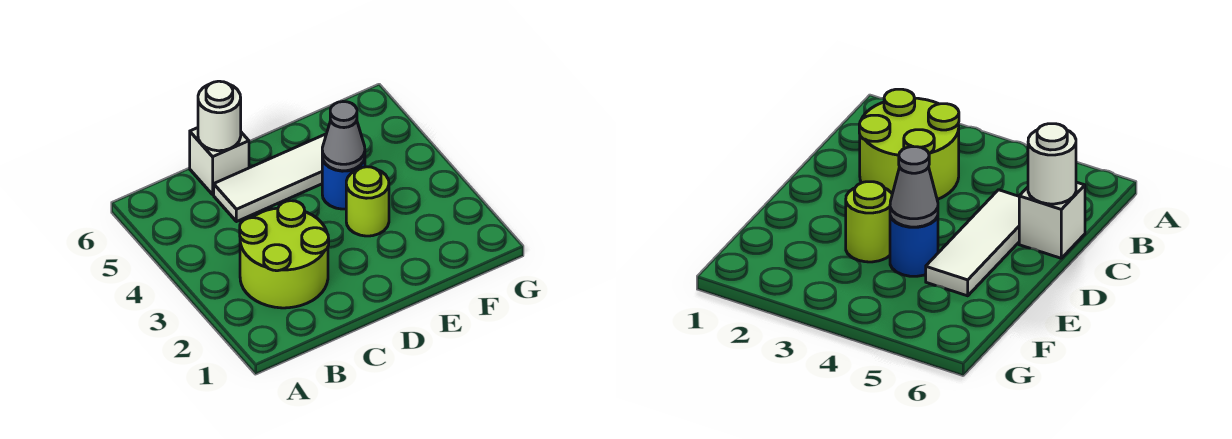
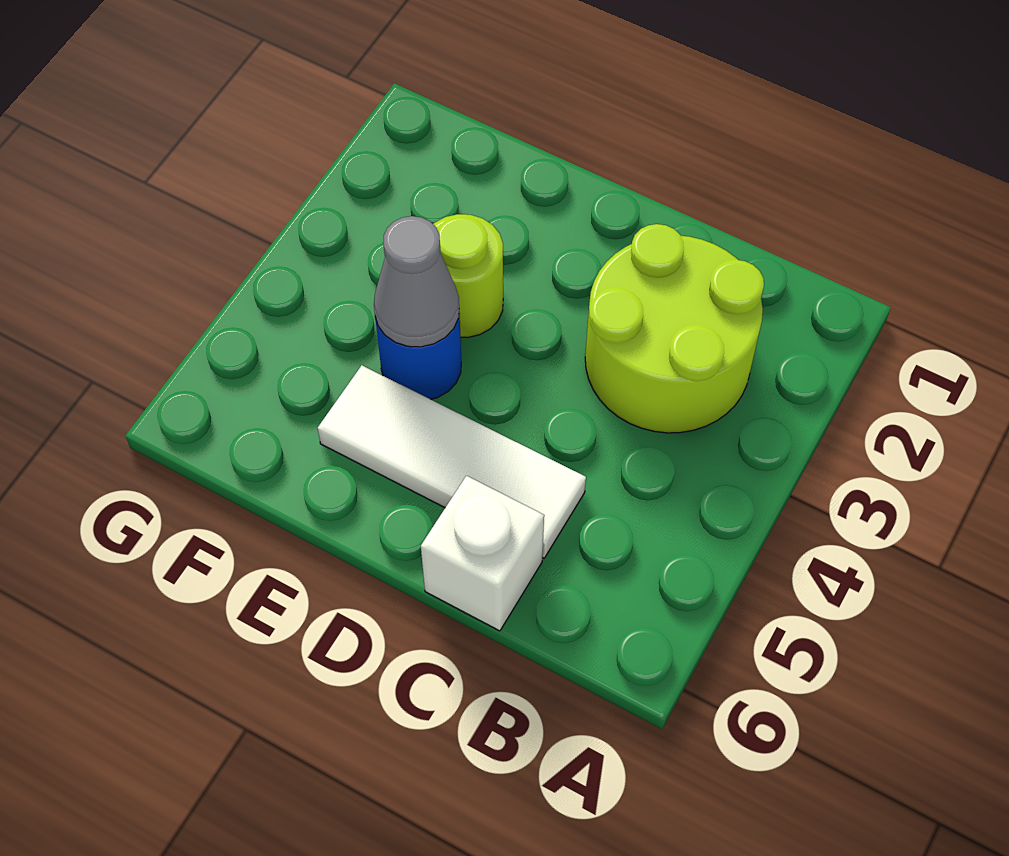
white 1x1 round brick [198,81,241,151] -> none

